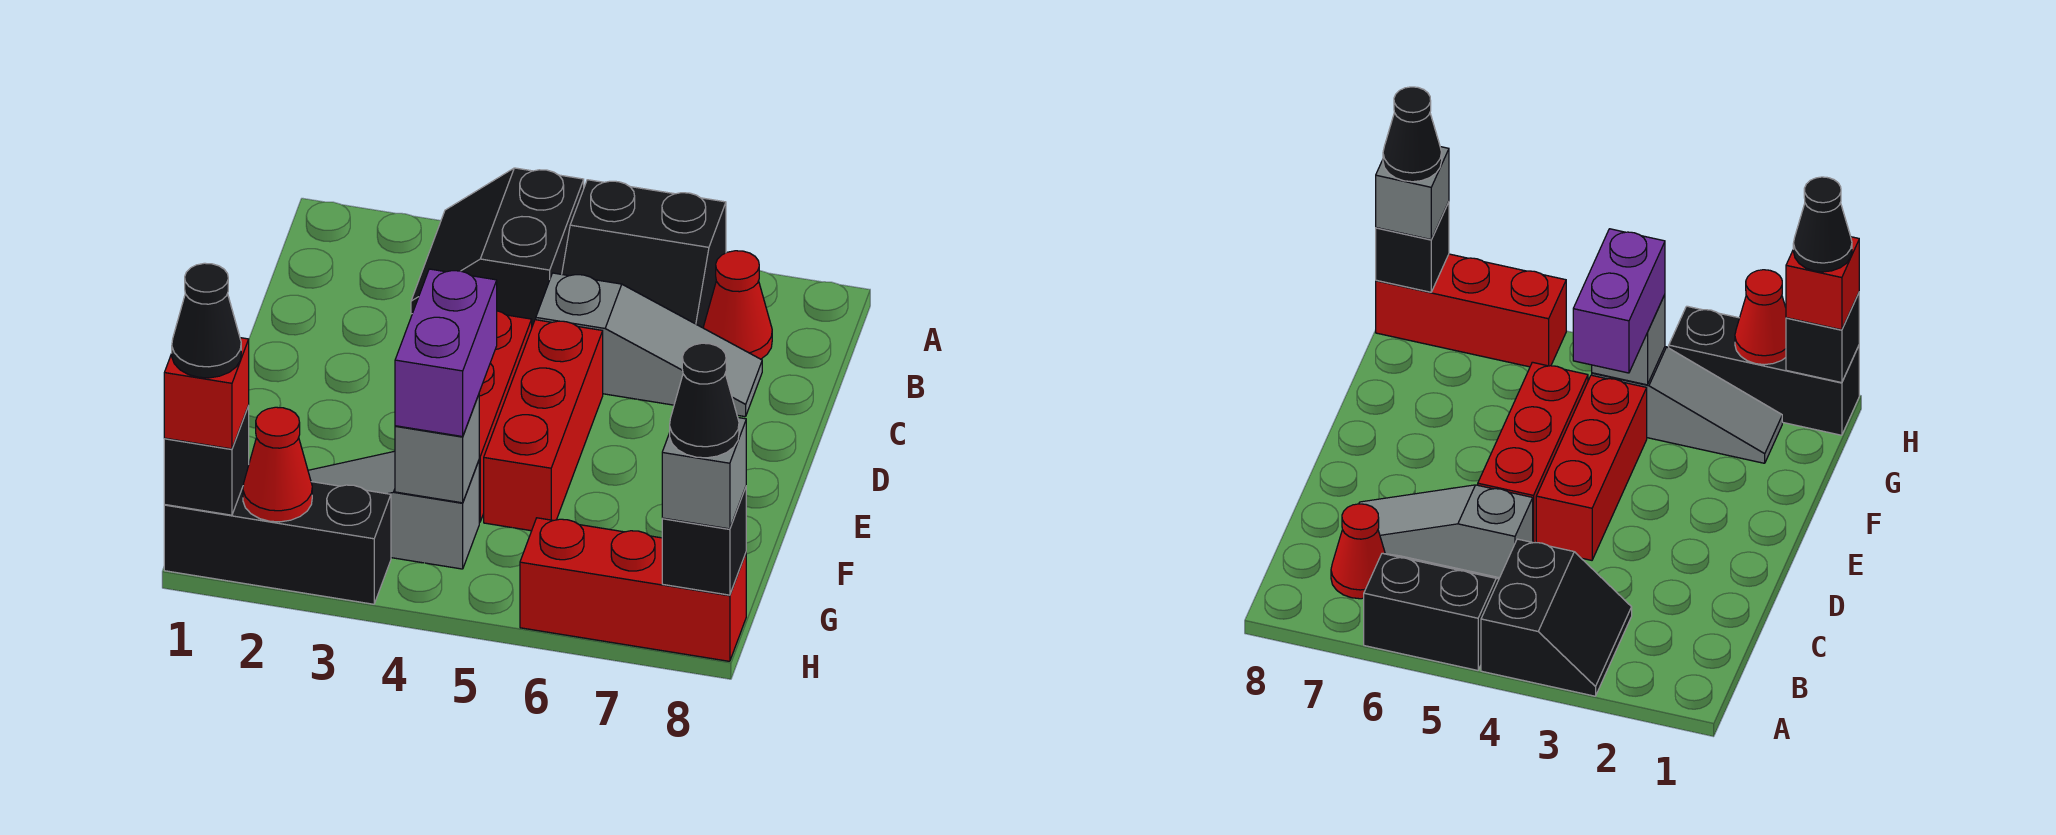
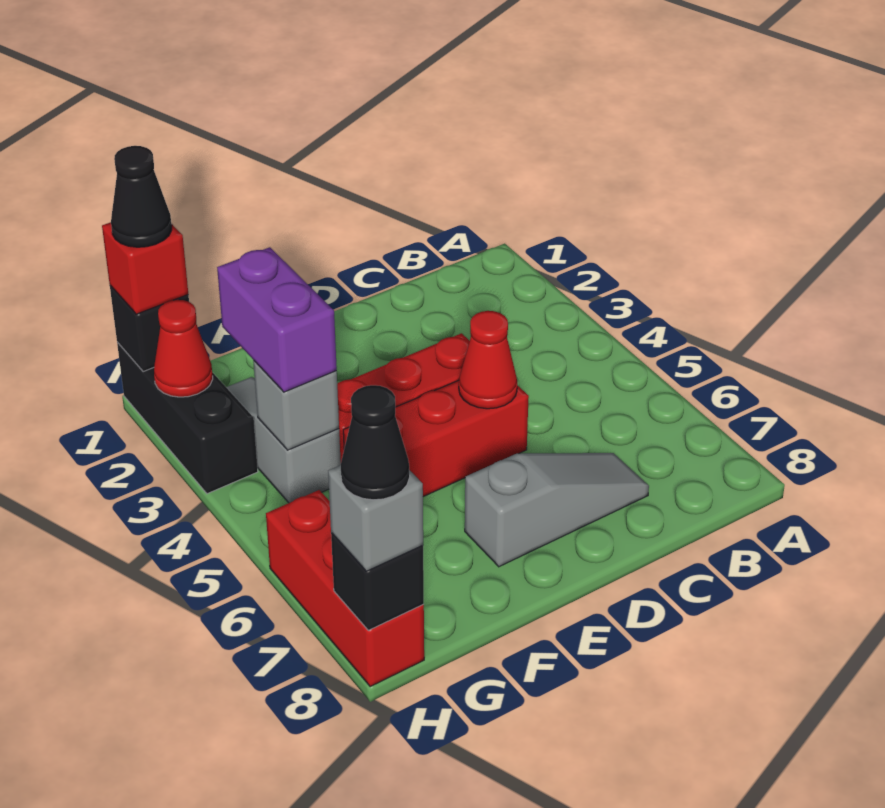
black 2x2 slope [411,168,584,326] -> none
black 2x2 slope [562,180,726,328] -> none
red 1x1 cone [704,251,772,359] -> red 1x1 cone moved to [459,311,517,409]
grey 1x3 slope [536,273,762,417] -> grey 1x3 slope turned to [465,453,649,567]
purple 1x2 brick [395,269,497,436] -> purple 1x2 brick turned to [217,247,337,392]

